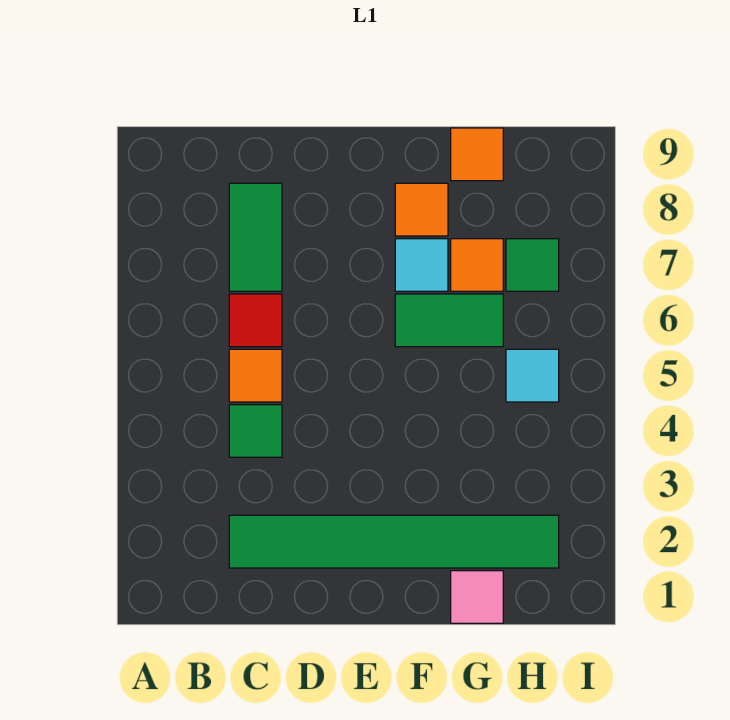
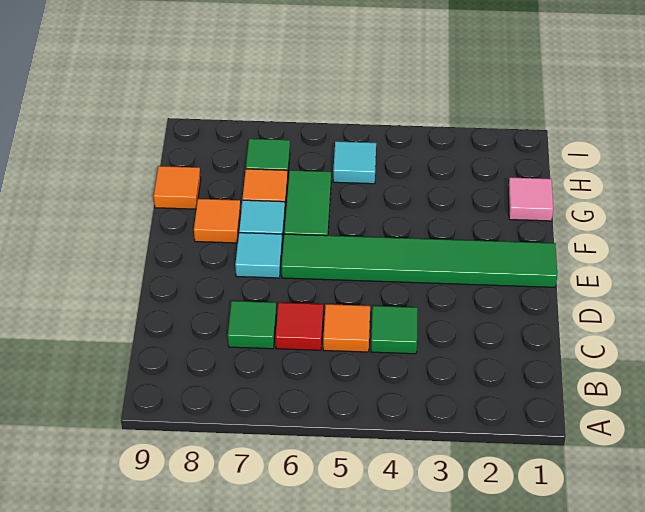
green 1x6 tile [229,515,559,568] -> green 1x6 tile turned to [281,234,557,287]
green 1x2 tile [229,183,282,291] -> green 1x1 tile [228,301,276,349]
none -> cyan 1x1 tile [235,233,282,278]

